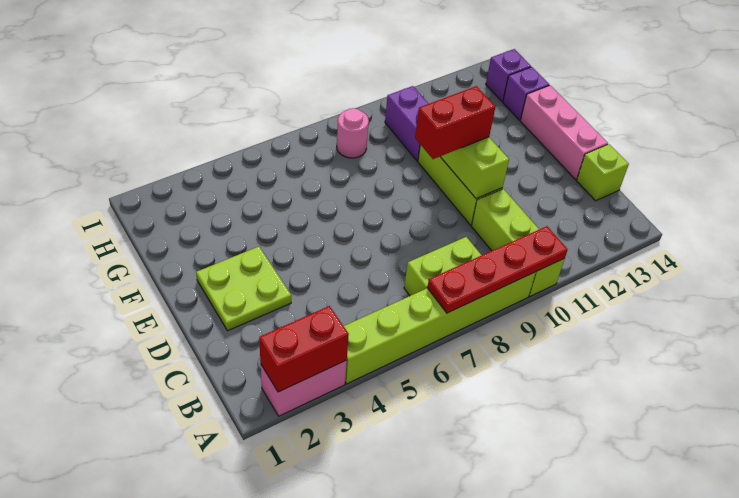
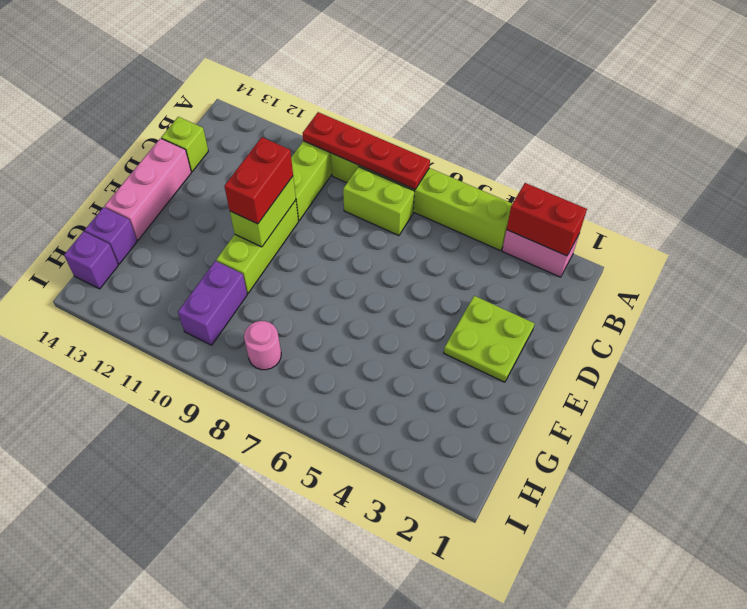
red 1x2 brick [415,86,496,159] -> red 1x2 brick turned to [224,137,293,224]

